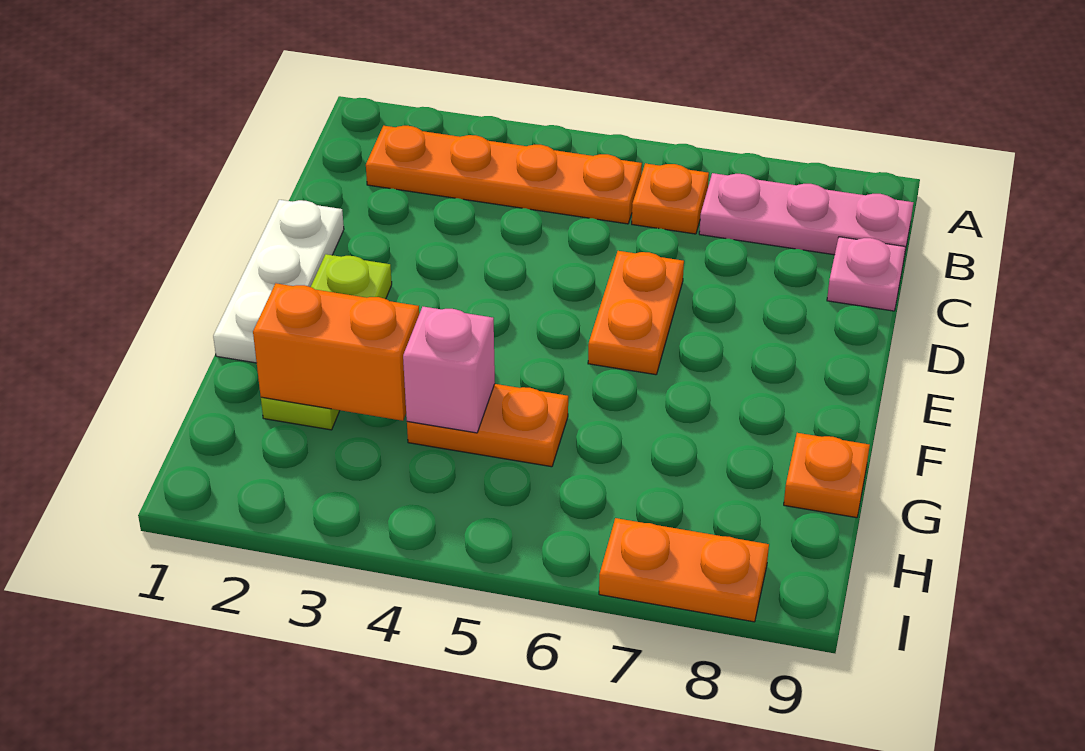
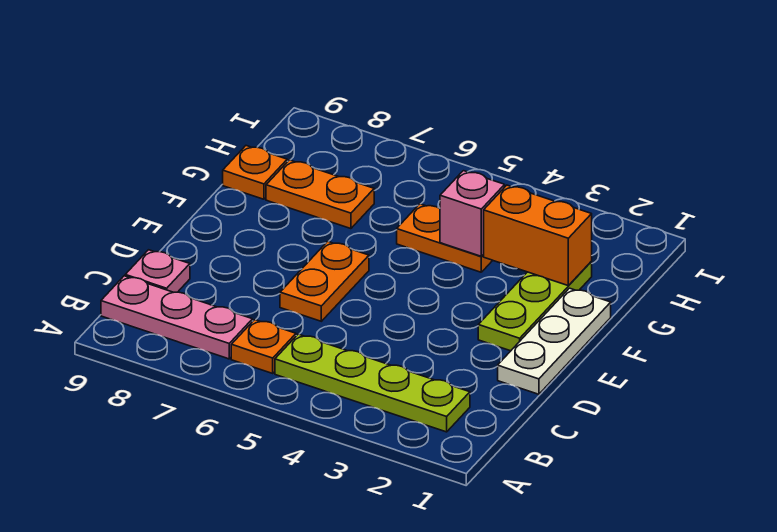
orange 1x4 plate [366,126,642,224] -> lime 1x4 plate [275,334,470,432]
orange 1x2 plate [599,518,769,622] -> orange 1x2 plate moved to [266,160,374,229]

